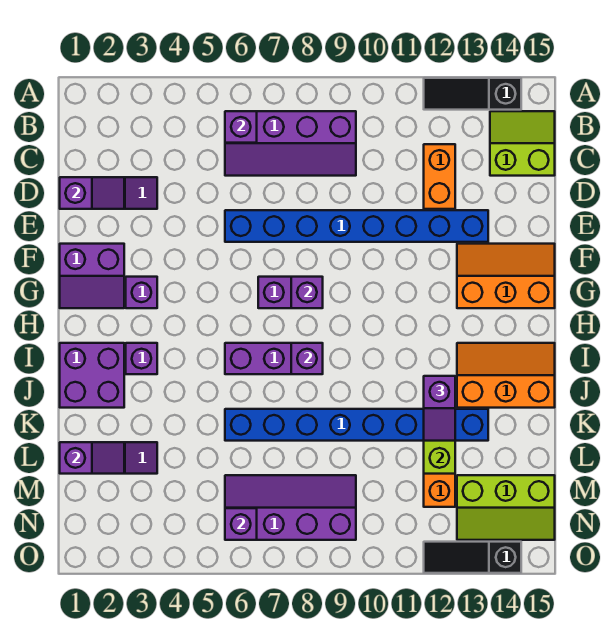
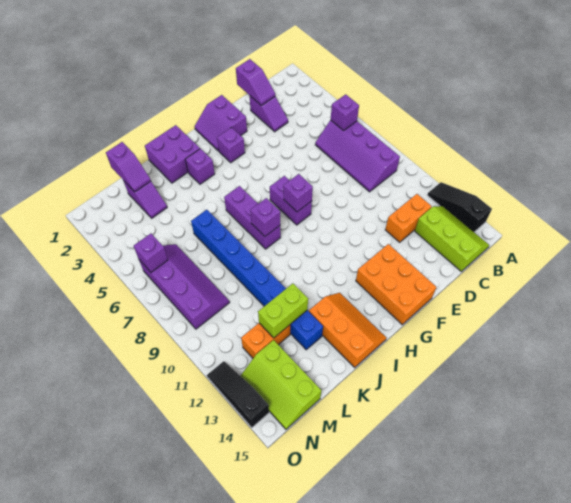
lime 2x2 slope [490,111,555,176] -> lime 2x3 slope [415,206,489,271]
blue 1x8 brick [225,210,488,242] -> none
orange 2x3 slope [457,244,555,308] -> orange 2x3 brick [356,244,436,325]
purple 1x2 slope [424,376,455,441] -> none

